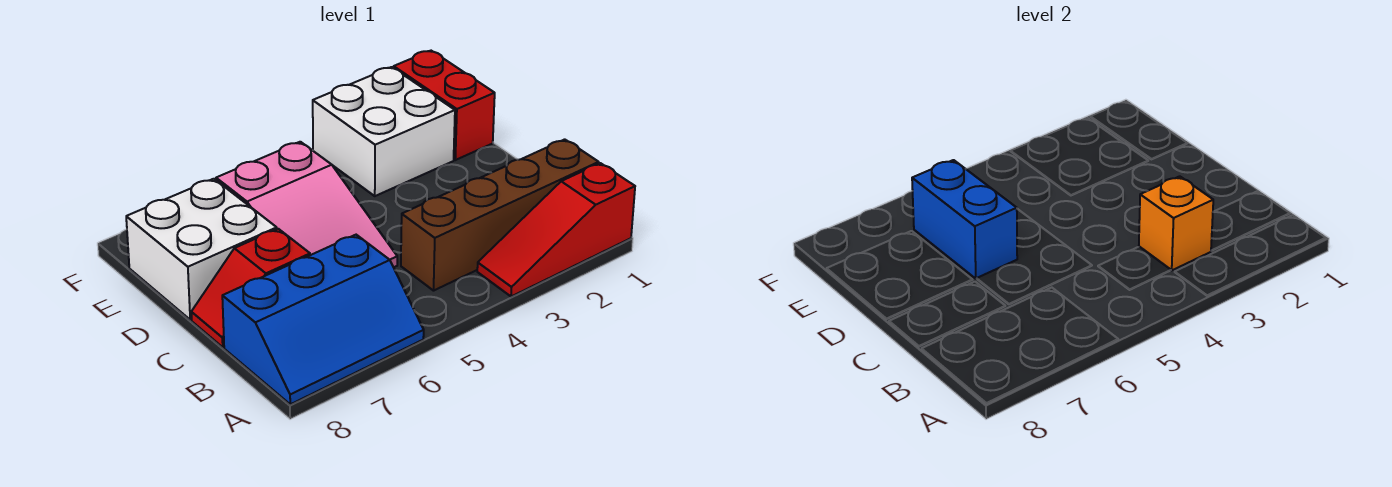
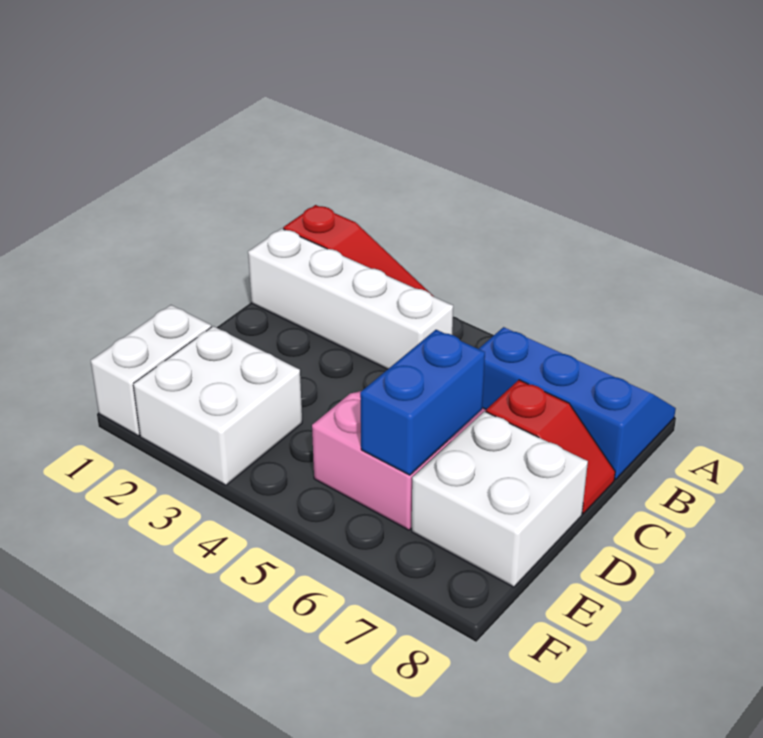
brown 1x4 brick [401,139,599,291] -> white 1x4 brick [248,228,453,369]
orange 1x1 brick [1139,176,1213,270] -> none
red 1x2 brick [394,51,495,160] -> white 1x2 brick [91,305,211,436]

